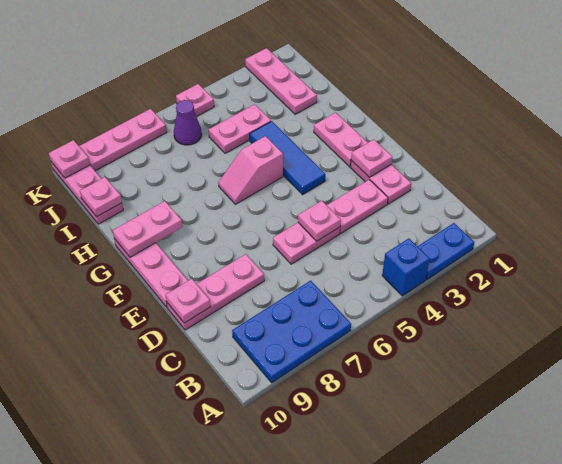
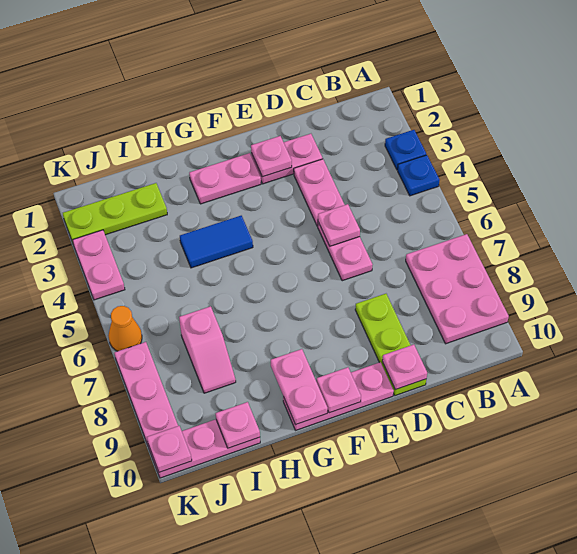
blue 1x2 plate [417,223,474,279] -> blue 1x1 plate [385,130,426,170]
blue 1x1 brick [382,238,430,296] -> blue 1x1 plate [398,155,439,196]
blue 2x3 plate [232,281,351,383] -> pink 2x3 plate [406,234,509,344]
pink 1x3 plate [167,254,264,330] -> lime 1x3 plate [355,294,426,396]
blue 1x3 tile [249,121,326,195] -> blue 1x2 tile [180,216,253,268]
pink 1x2 slope [218,136,283,204] -> pink 1x2 slope moved to [179,306,236,393]
pink 1x3 plate [245,48,317,114] -> lime 1x3 plate [63,183,167,242]
pink 1x2 plate [209,104,271,153] -> pink 1x2 plate moved to [73,230,125,300]
purple 1x1 cone [174,100,202,145] -> none
pink 1x1 plate [176,84,214,117] -> pink 1x1 plate moved to [317,367,361,413]
none -> orange 1x1 cone [108,306,142,351]

